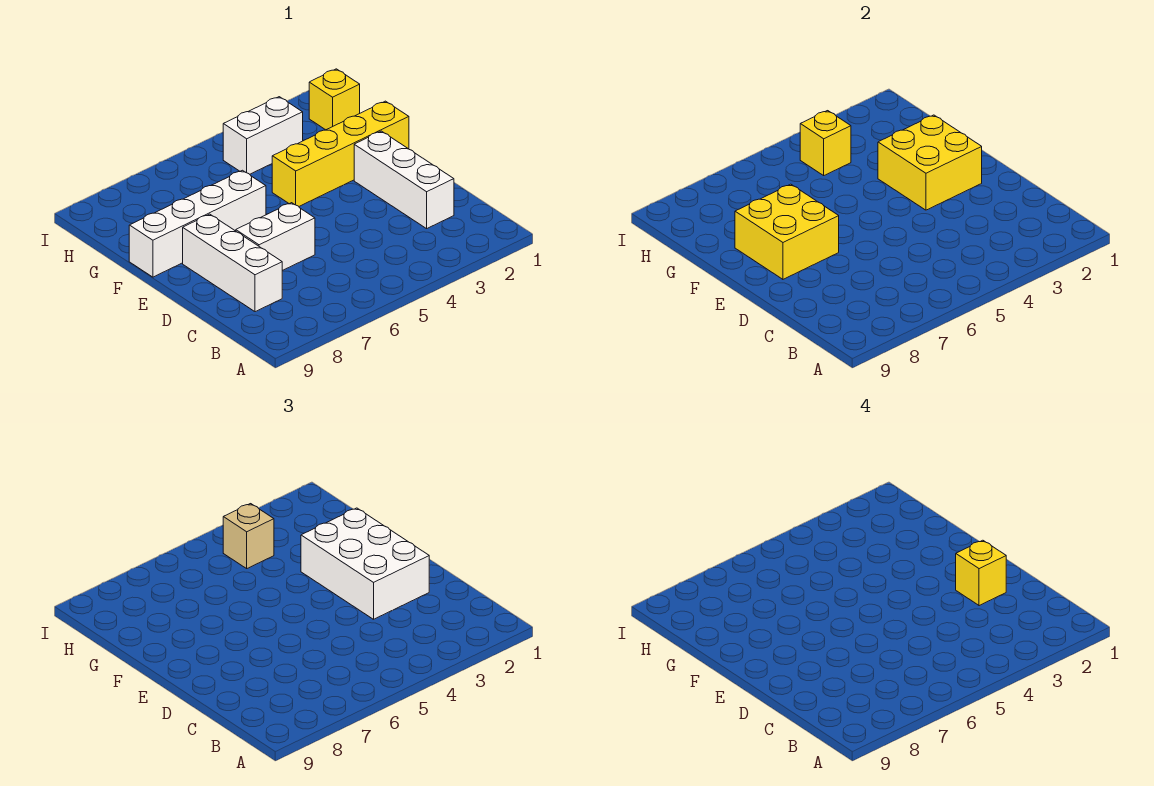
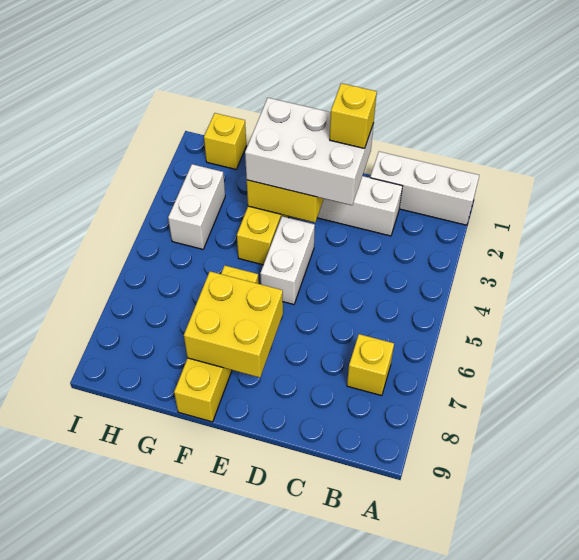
white 1x3 brick [183,214,282,312] -> white 1x3 brick moved to [370,152,479,225]
white 1x2 brick [236,203,315,271] -> white 1x2 brick moved to [260,216,315,304]
white 1x4 brick [129,170,266,277] -> yellow 1x4 brick [174,265,259,422]
yellow 1x1 brick [800,111,851,175] -> yellow 1x1 brick moved to [347,334,394,396]
tan 1x1 brick [223,504,274,568] -> none

